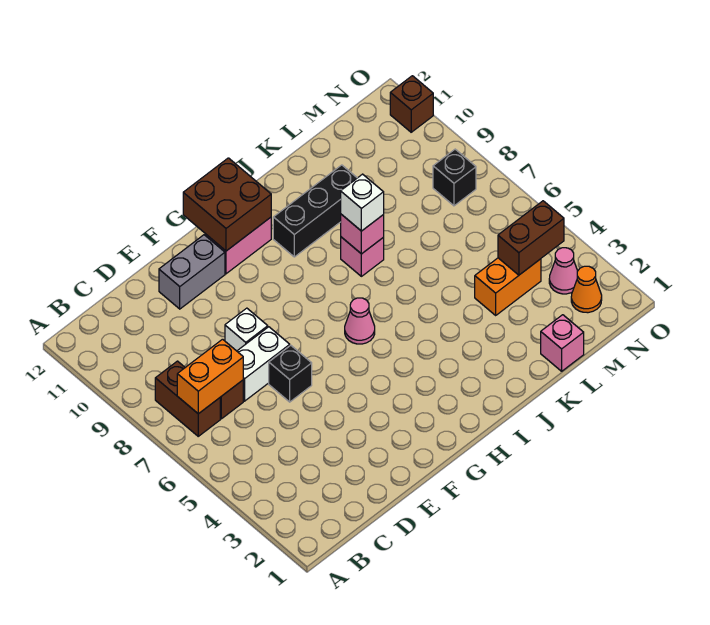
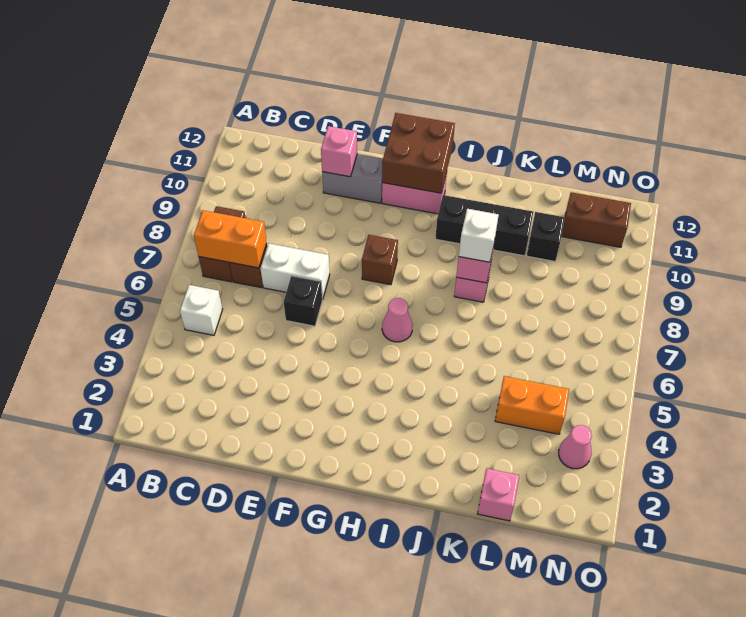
white 1x1 brick [225,308,268,351] -> white 1x1 brick moved to [180,285,223,335]
none -> pink 1x1 brick [321,126,357,177]
brown 1x2 brick [498,201,564,275] -> brown 1x2 brick moved to [562,192,631,247]
orange 1x1 cone [571,266,602,313] -> none
black 1x1 brick [433,149,476,206] -> black 1x1 brick moved to [527,212,565,261]
brown 1x1 brick [390,76,433,132] -> brown 1x1 brick moved to [362,235,398,285]

